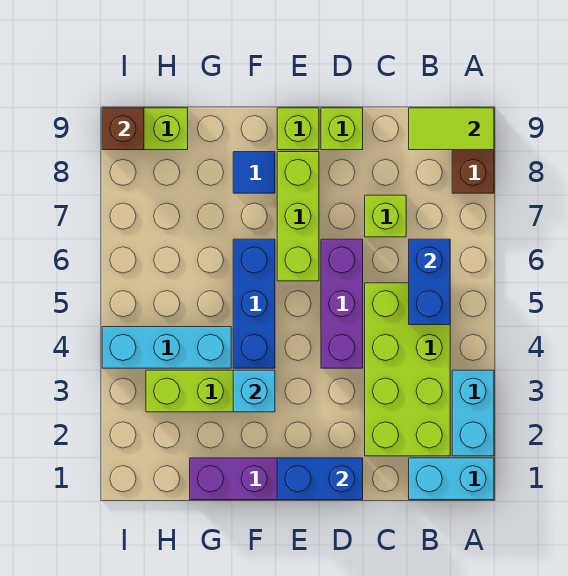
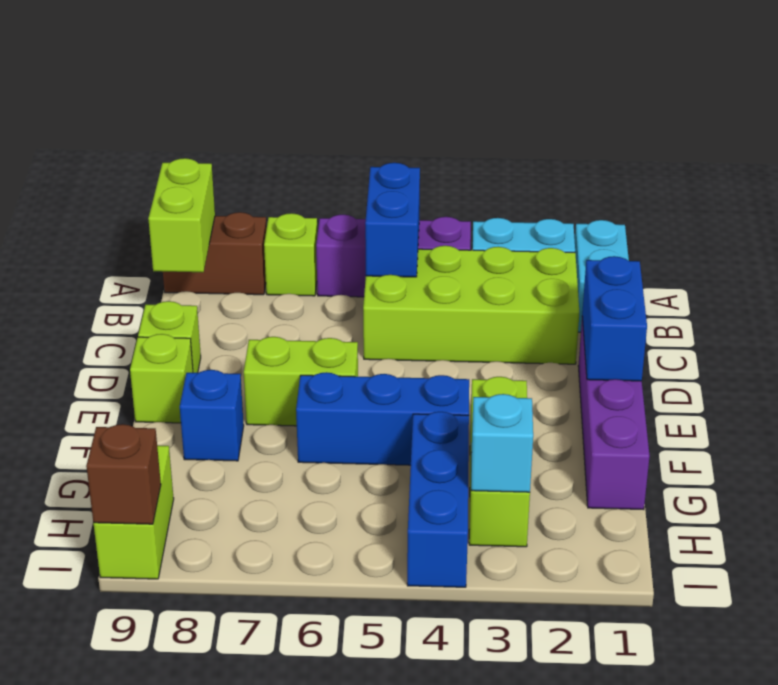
lime 1x2 tile [409,108,494,150] -> lime 1x2 brick [148,158,215,272]
blue 1x2 brick [409,239,450,325] -> blue 1x2 brick turned to [365,163,420,277]
lime 1x1 brick [365,195,406,237] -> lime 1x1 brick moved to [264,213,317,296]
purple 1x3 brick [321,239,363,368] -> purple 1x3 brick moved to [316,215,471,297]
lime 1x3 brick [277,152,319,281] -> lime 1x2 brick [244,337,358,426]
cyan 1x1 brick [233,370,275,412] -> cyan 1x1 brick moved to [471,394,533,492]
blue 1x1 tile [233,152,275,193] -> blue 1x1 brick [180,370,244,461]
cyan 1x3 brick [102,327,231,368] -> blue 1x3 brick [407,412,469,587]

